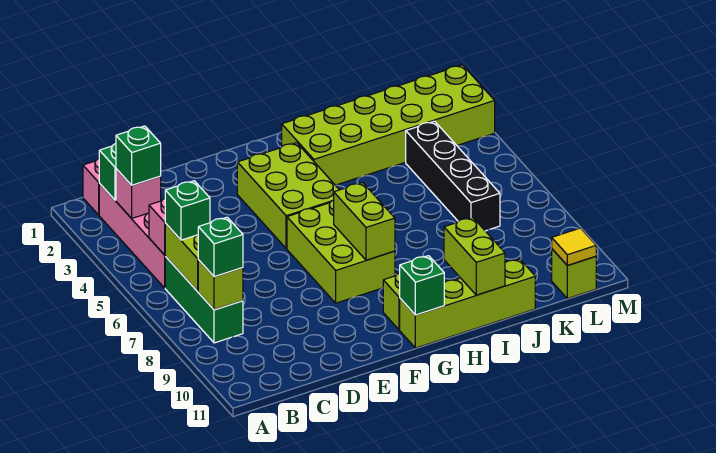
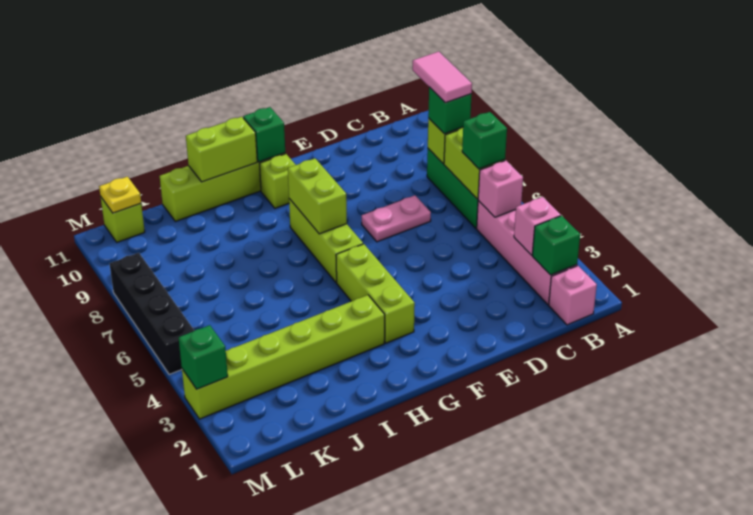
green 1x1 brick [116,126,161,185] -> green 1x1 brick moved to [179,325,228,389]
none -> pink 1x2 tile [413,52,472,103]
none -> pink 1x2 plate [362,195,431,242]
lime 2x3 brick [237,143,339,249] -> lime 1x3 brick [336,244,415,343]
lime 2x3 brick [287,200,395,303] -> lime 1x3 brick [289,199,363,283]
lime 2x6 brick [282,65,495,185] -> lime 1x6 brick [182,295,385,419]
lime 1x2 brick [444,218,505,295] -> lime 1x2 brick turned to [186,117,257,182]
black 1x4 brick [406,121,500,231] -> black 1x4 brick moved to [110,253,195,374]
yellow 1x1 tile [552,228,596,265] -> yellow 1x1 plate [99,177,141,213]

